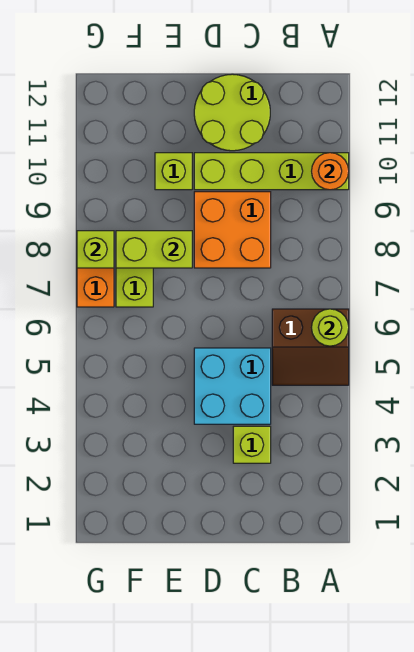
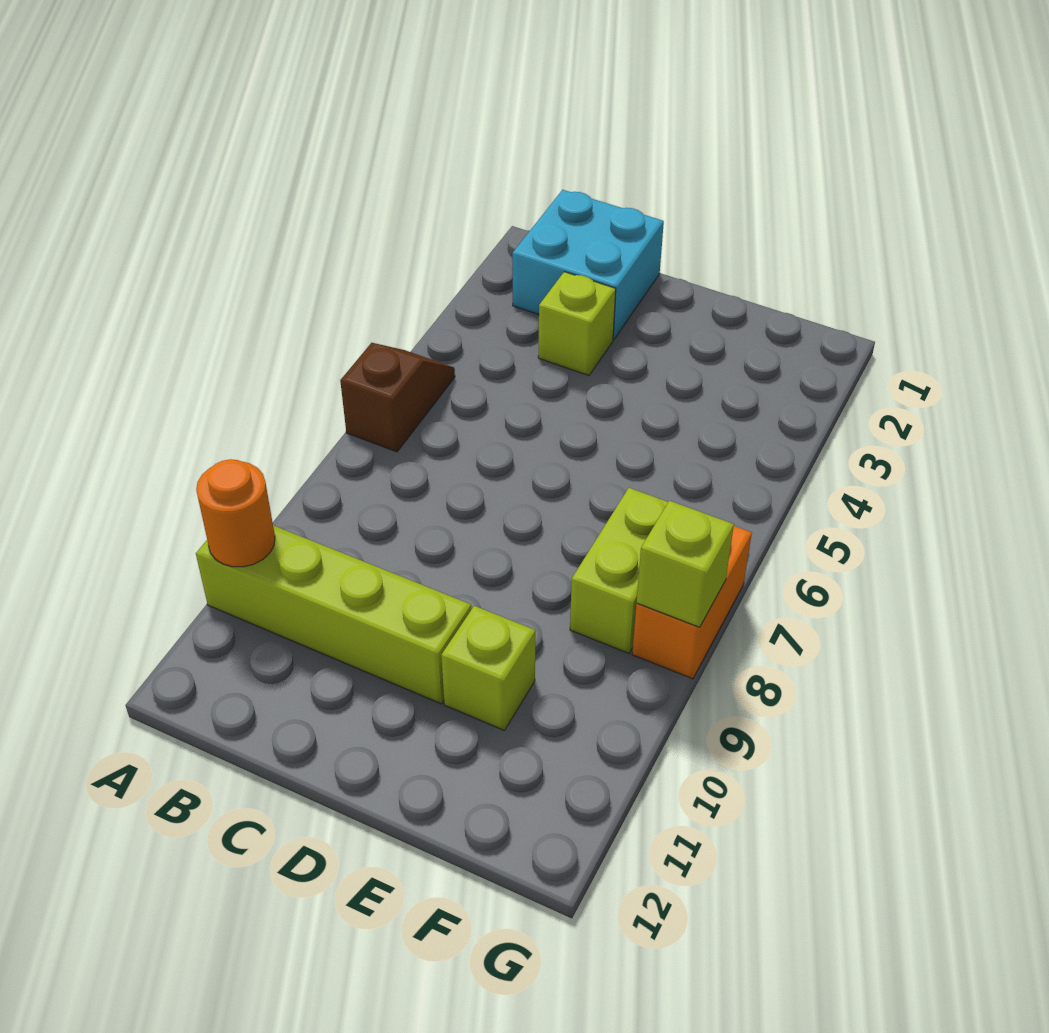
brown 2x2 slope [272,309,349,385] -> brown 1x2 slope [340,343,455,452]
lime 1x1 round brick [312,309,349,346] -> none
cyan 2x2 brick [194,348,271,424] -> cyan 2x2 brick moved to [512,190,664,340]
orange 2x2 brick [194,192,271,268] -> none
lime 2x2 round brick [194,74,270,151] -> none
lime 1x2 brick [116,231,192,268] -> none

